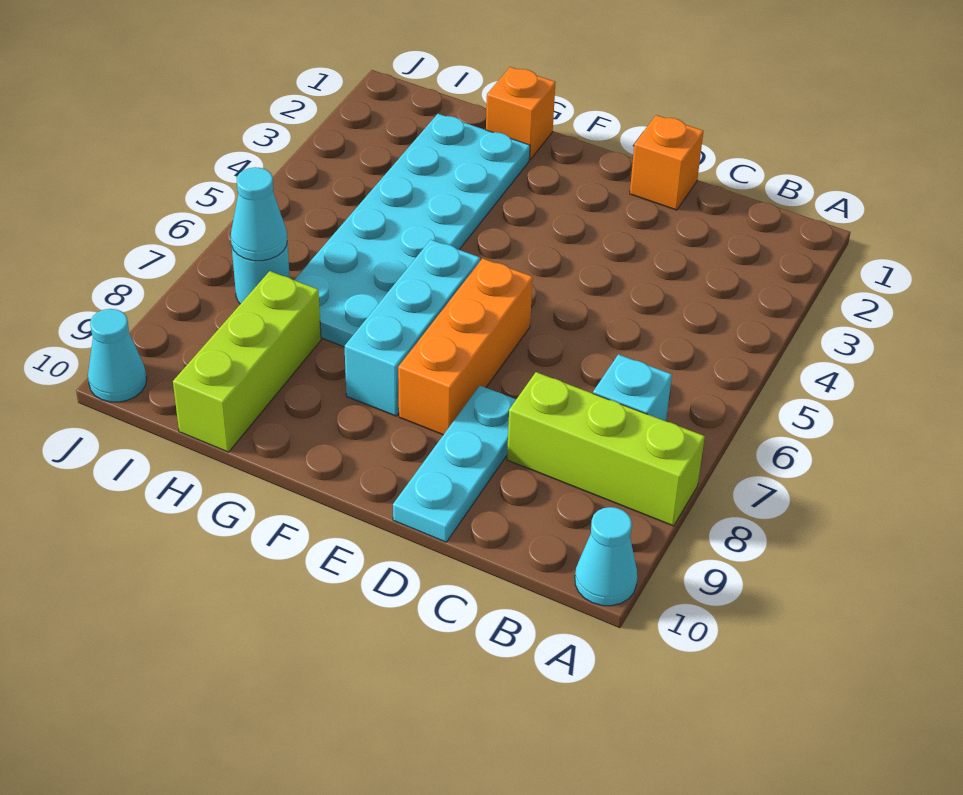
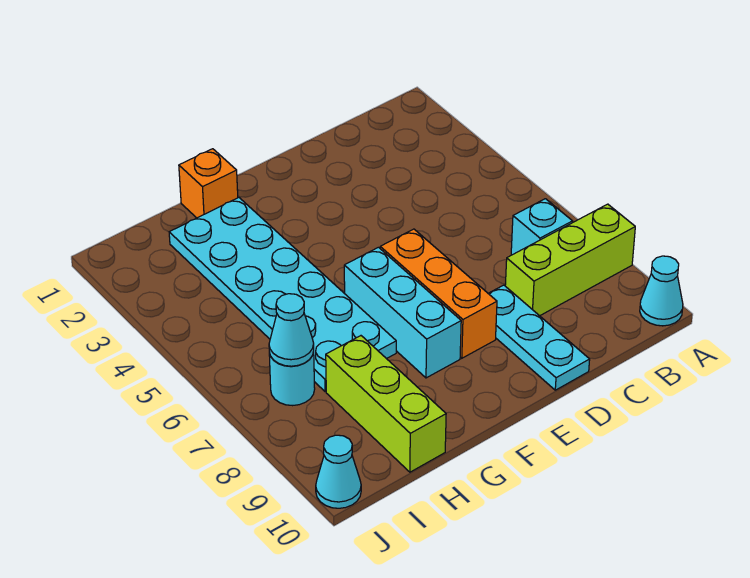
orange 1x1 brick [630,115,703,210] -> none

